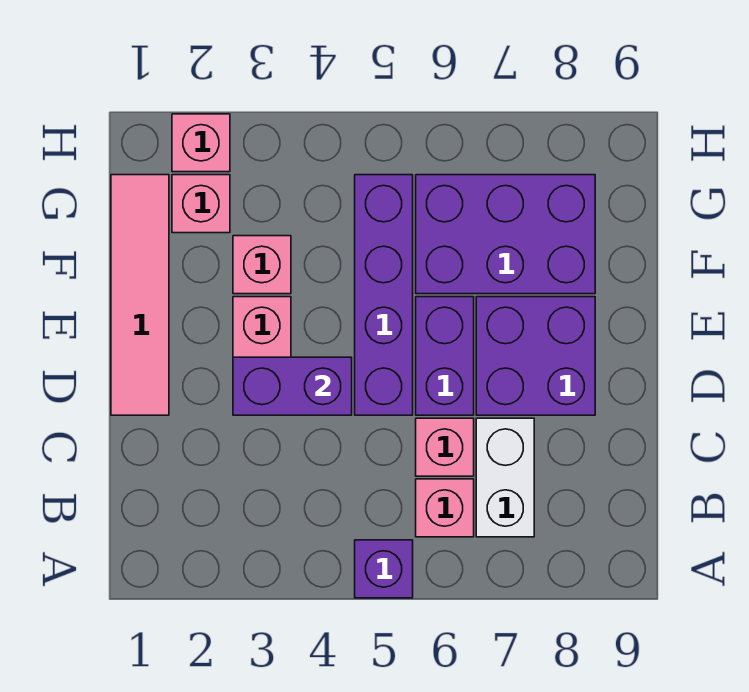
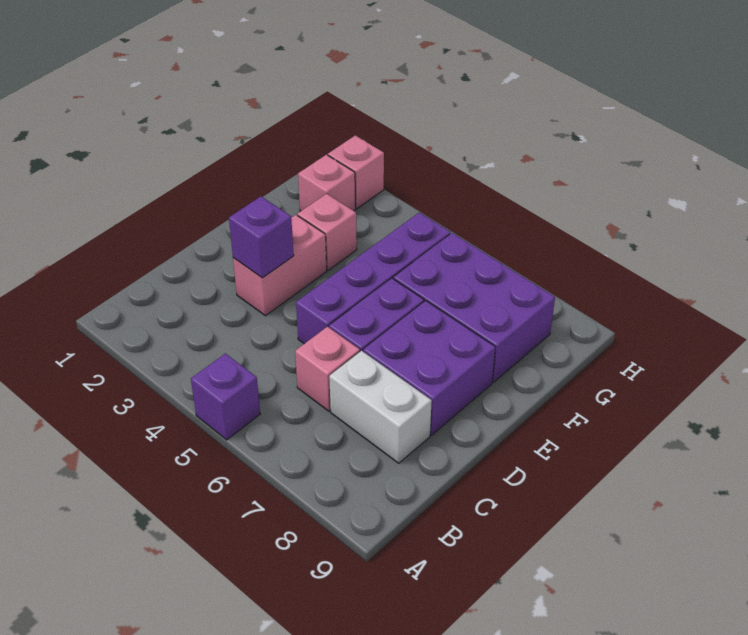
pink 1x1 brick [416,479,474,537] -> none
white 1x2 brick [476,418,534,537] -> white 1x2 brick turned to [329,351,432,463]
pink 1x4 tile [111,175,169,415] -> none
purple 1x2 brick [233,357,352,415] -> purple 1x1 brick [229,196,294,278]

